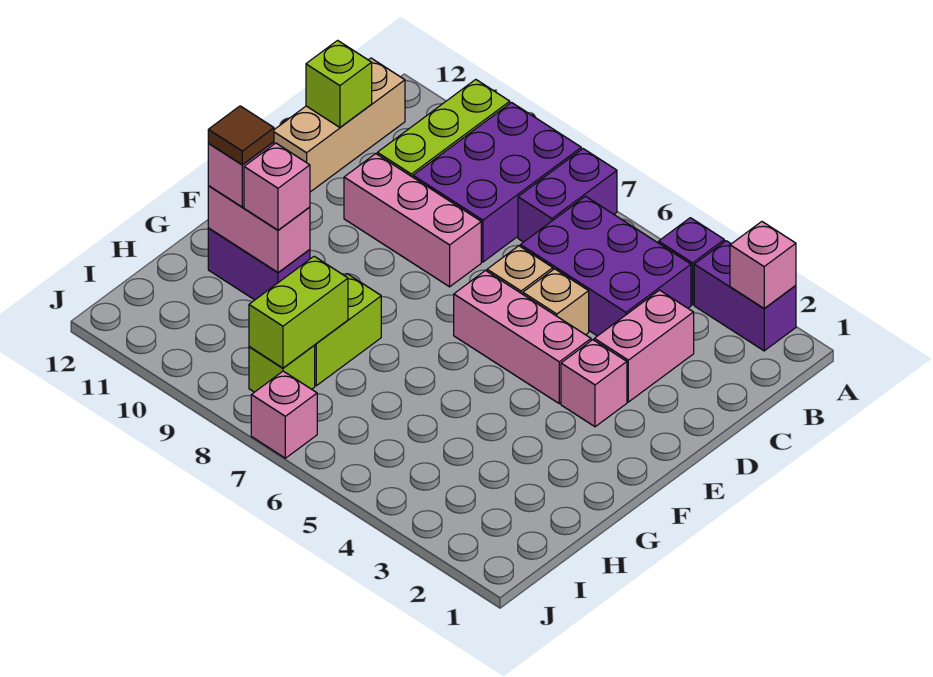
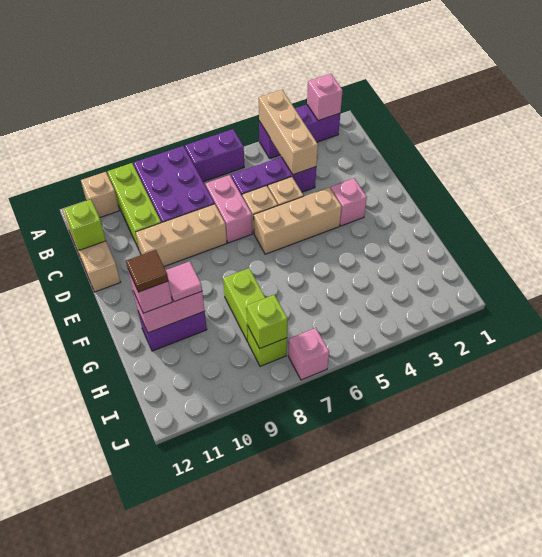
none -> tan 1x3 brick [259,90,318,175]
purple 1x2 brick [518,149,617,242] -> purple 1x2 brick turned to [185,129,244,182]
none -> tan 1x1 brick [81,172,119,218]
purple 2x3 brick [520,196,691,336] -> purple 1x3 brick [231,157,316,195]
pink 1x2 brick [594,290,694,402] -> pink 1x2 brick moved to [205,175,252,243]
pink 1x3 brick [344,154,481,287] -> tan 1x3 brick [136,204,227,267]
pink 1x3 brick [454,270,591,404] -> tan 1x3 brick [254,187,342,254]
pink 1x1 brick [244,143,310,230] -> pink 1x1 tile [166,261,202,302]
lime 1x2 brick [249,256,348,368] -> lime 1x1 brick [247,295,288,348]

